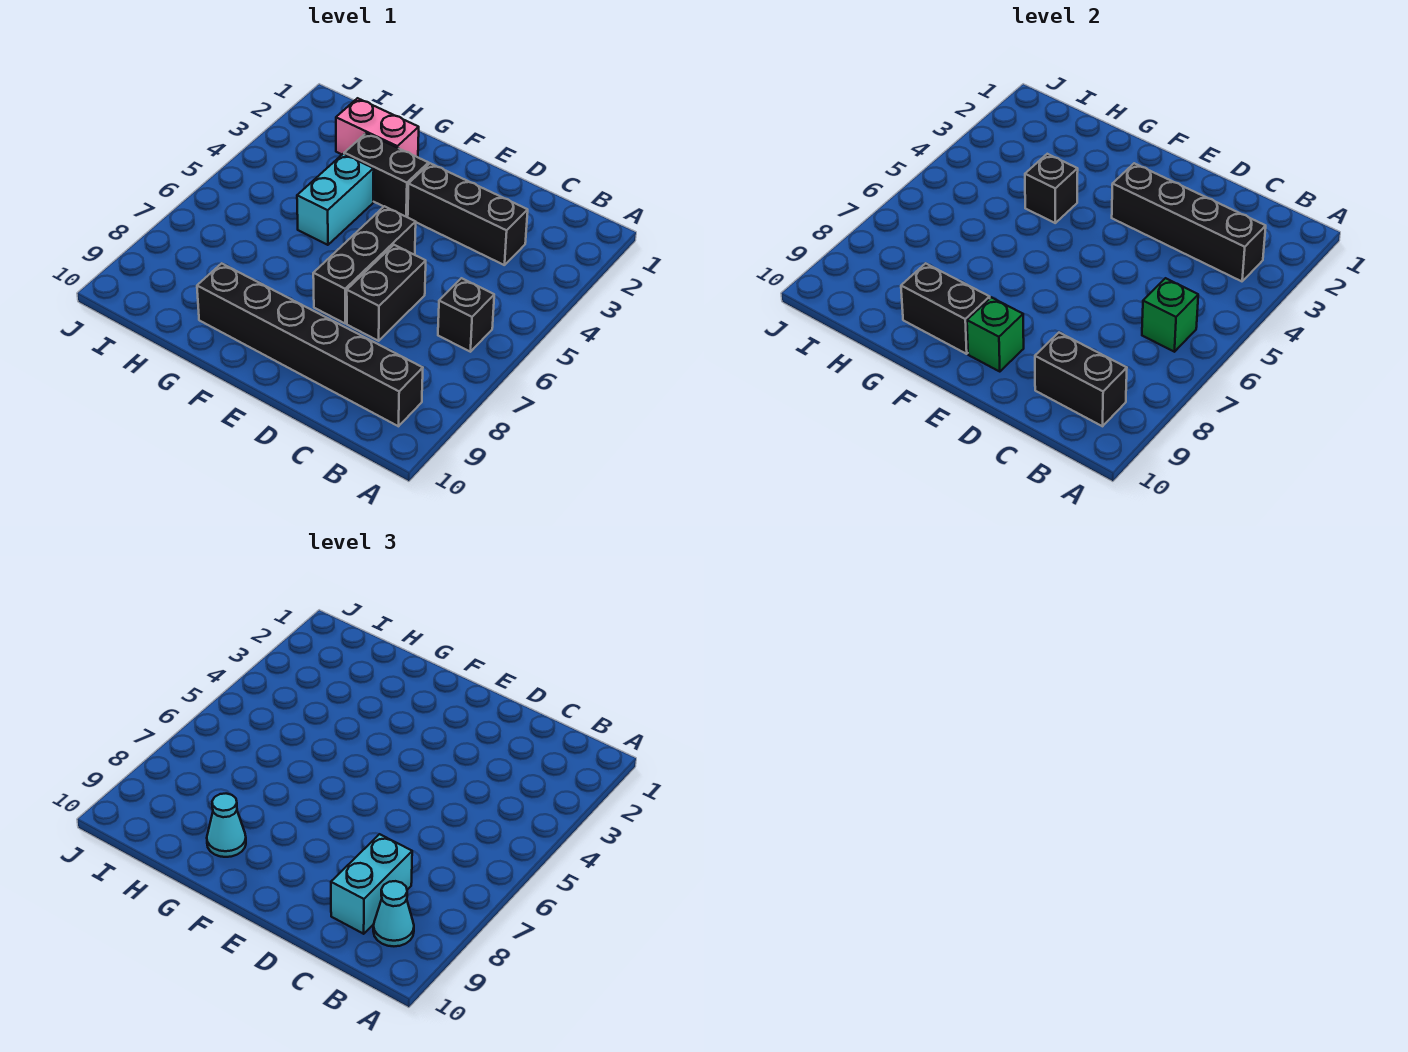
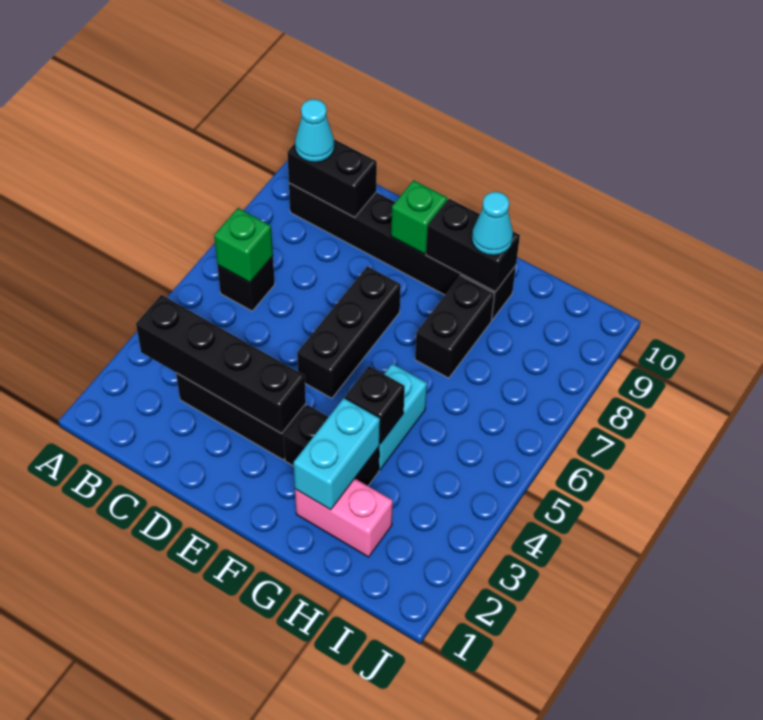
cyan 1x2 brick [331,834,412,934] -> cyan 1x2 brick moved to [294,398,380,510]
black 1x2 brick [347,245,426,341] -> black 1x2 brick moved to [415,276,494,378]

